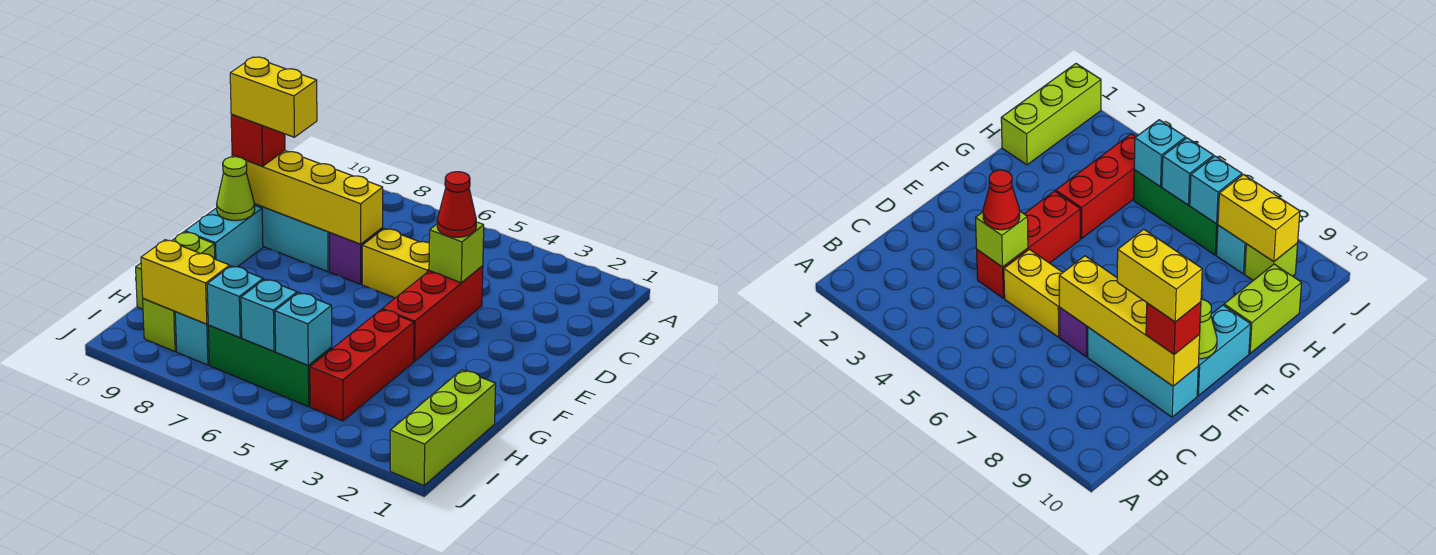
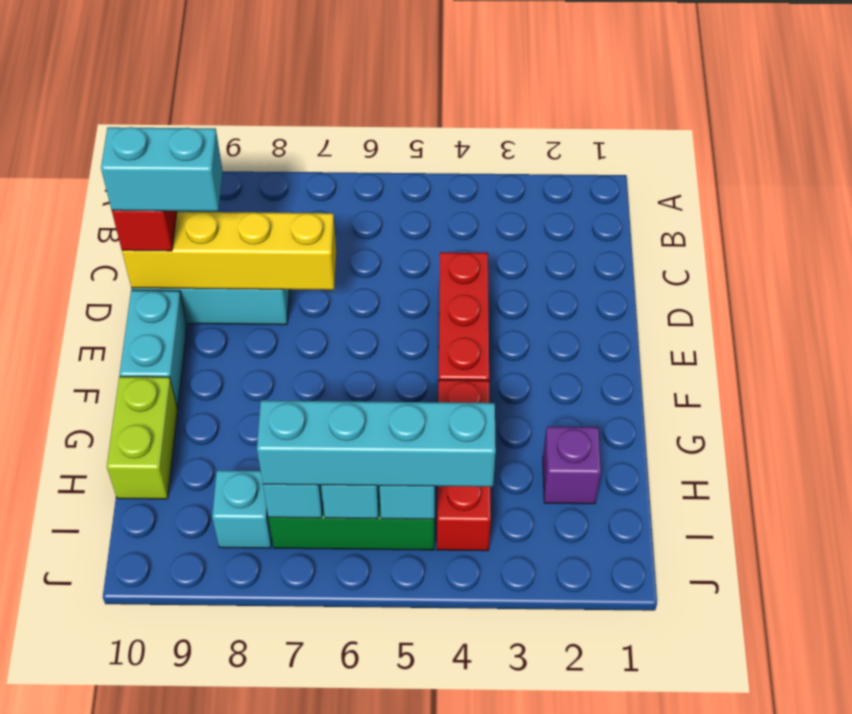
lime 1x1 brick [429,222,484,283] -> none
red 1x1 cone [437,172,476,237] -> none
yellow 1x2 brick [362,228,429,298] -> none
purple 1x1 brick [330,228,383,284] -> purple 1x1 brick moved to [543,427,601,504]
yellow 1x2 brick [230,57,317,137] -> cyan 1x2 brick [101,127,223,211]
lime 1x1 cone [217,157,255,220] -> none
lime 1x3 brick [390,370,496,486] -> none
none -> cyan 1x4 brick [257,400,496,487]
yellow 1x2 brick [141,240,230,324] -> none
lime 1x1 brick [143,299,177,351] -> none

